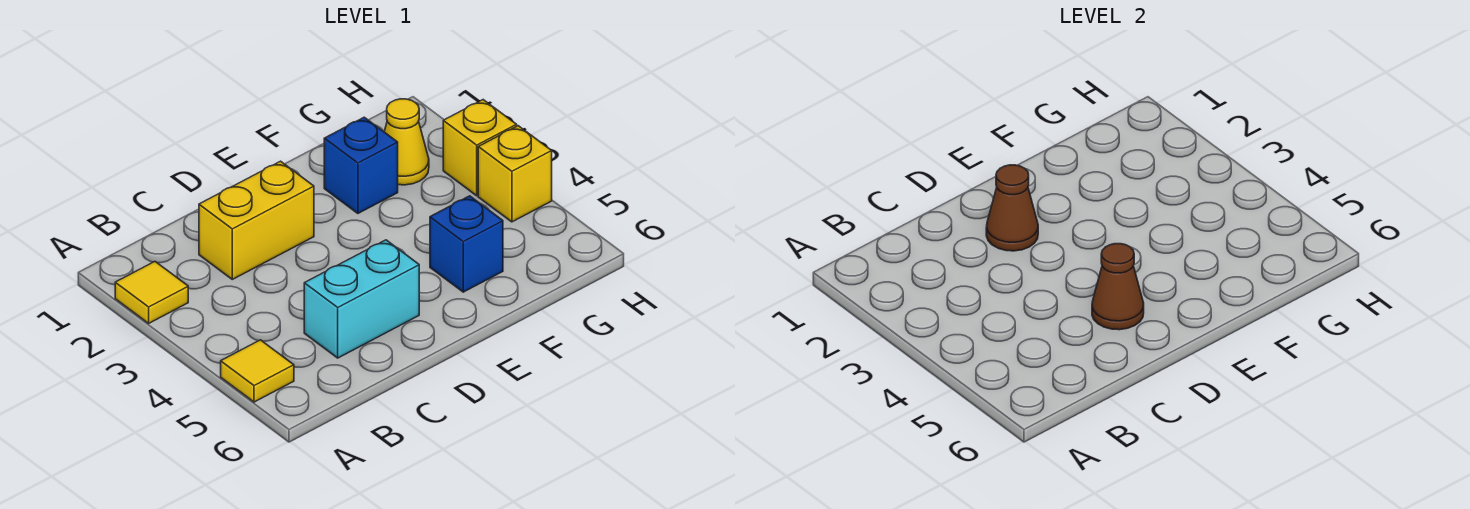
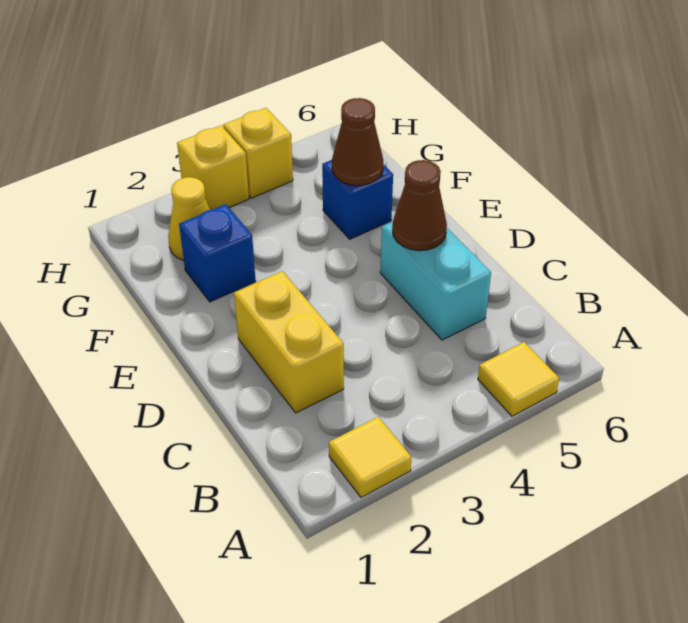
brown 1x1 cone [986,165,1038,251] -> brown 1x1 cone moved to [332,98,383,186]

